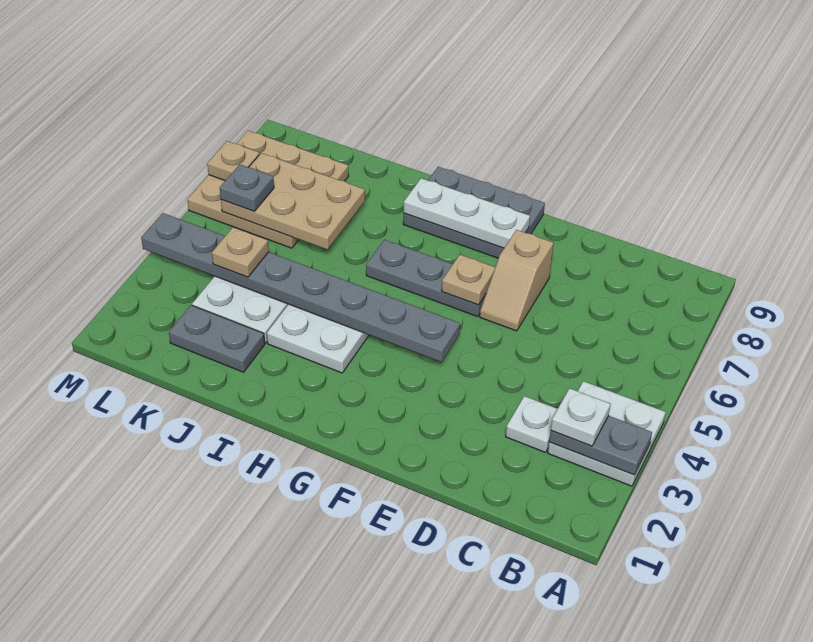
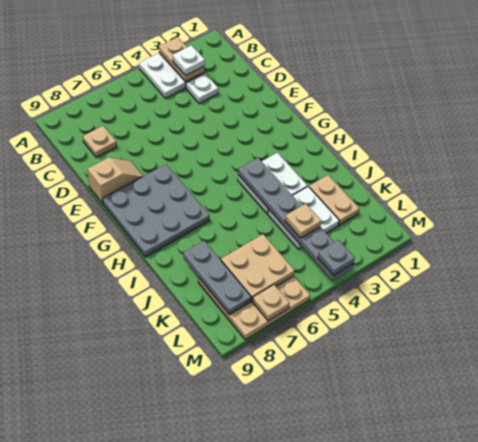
grey 1x2 plate [549,416,652,475] -> tan 1x2 plate [159,37,205,82]
tan 1x2 slope [480,230,553,331] -> tan 1x2 slope moved to [88,157,143,203]
grey 1x8 plate [141,213,460,362] -> grey 1x6 plate [238,158,353,281]
grey 1x3 plate [366,240,486,317] -> grey 1x3 plate moved to [183,241,251,315]
tan 1x1 plate [442,255,495,305] -> tan 1x1 plate moved to [83,126,116,157]
grey 2x3 plate [403,167,545,258] -> grey 3x3 plate [103,164,210,257]
white 1x3 plate [404,178,530,248] -> none
grey 1x2 plate [169,305,265,372] -> tan 1x2 plate [309,175,359,225]
tan 2x3 plate [221,153,365,250] -> tan 2x2 plate [221,234,295,301]
grey 1x1 plate [220,165,274,211] -> grey 1x1 plate moved to [318,240,355,275]

